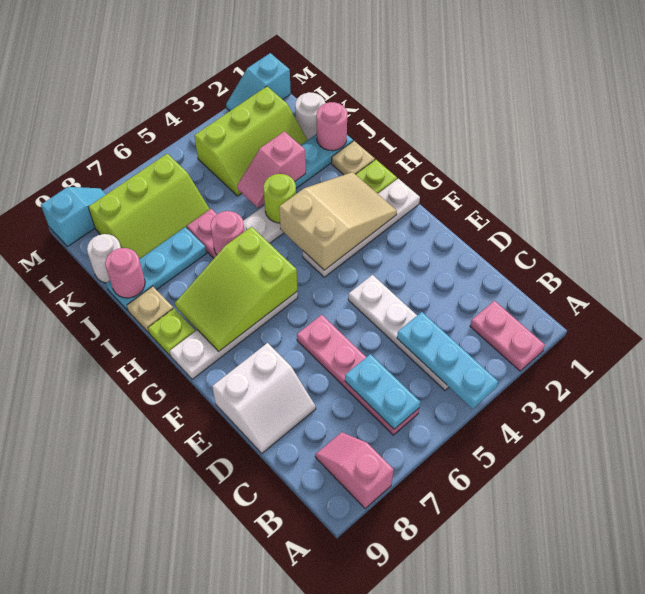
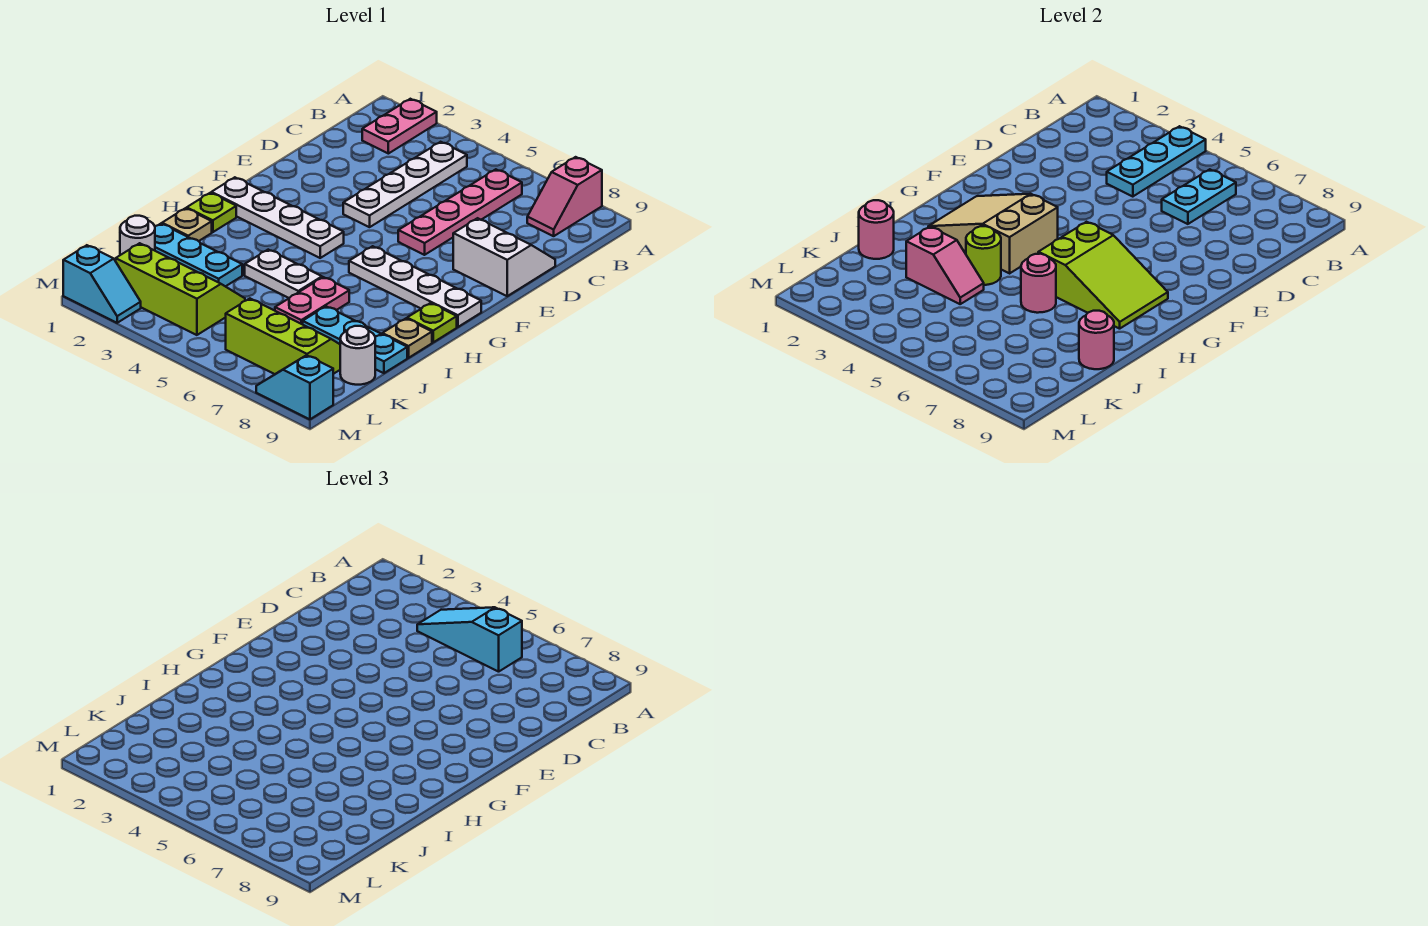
none -> cyan 1x3 slope [417,607,522,672]

